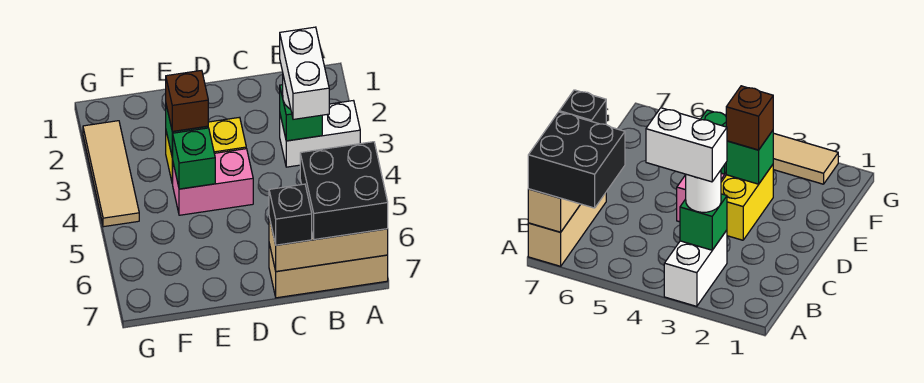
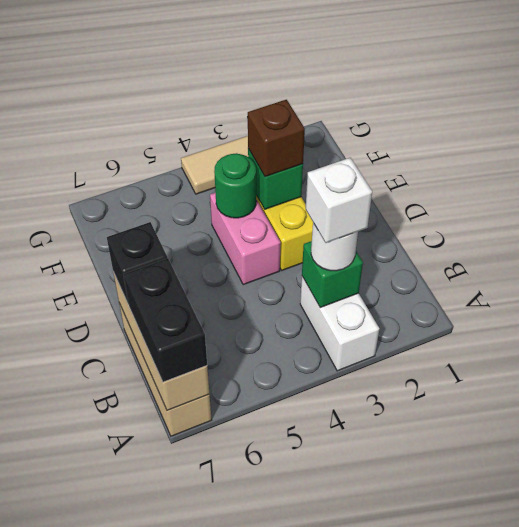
black 2x2 brick [300,142,388,240] -> black 1x2 brick [123,258,207,382]
white 1x2 brick [280,27,329,119] -> white 1x1 brick [306,158,372,243]
green 1x1 brick [172,128,215,189] -> green 1x1 round brick [214,153,257,218]

